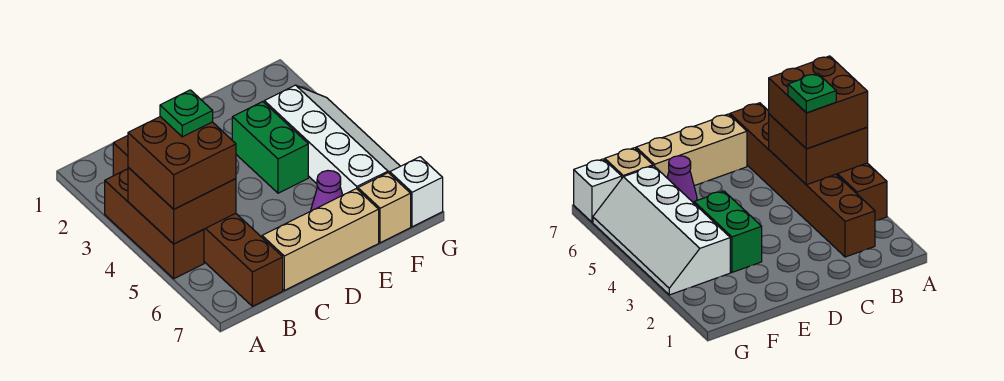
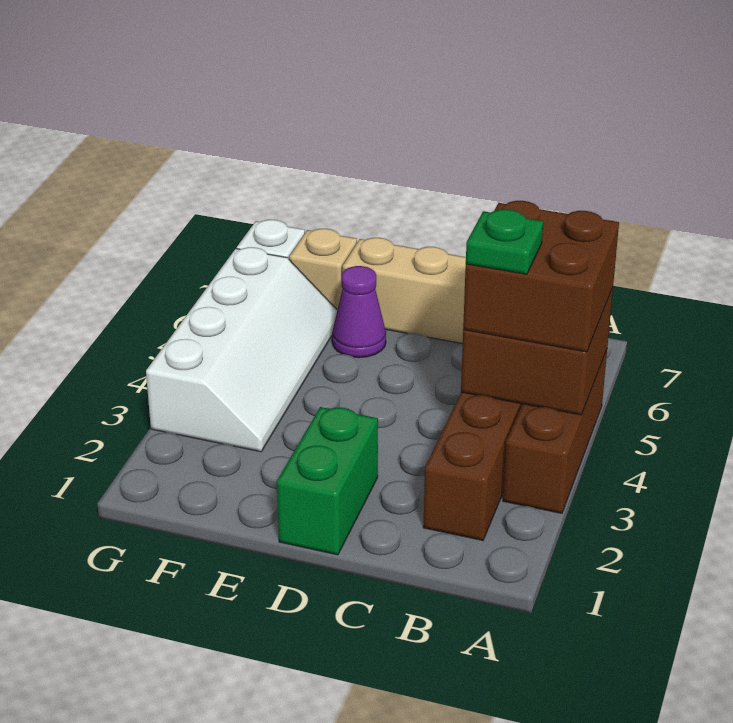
green 1x2 brick [232,102,308,193] -> green 1x2 brick moved to [277,407,378,555]
white 2x4 slope [264,85,400,195] -> white 2x4 slope turned to [146,247,337,452]

